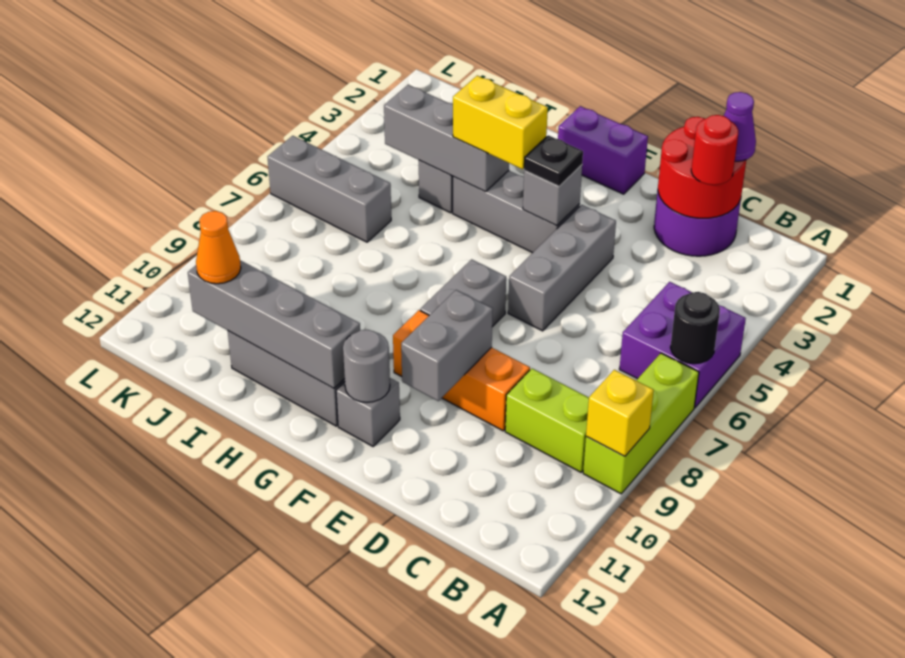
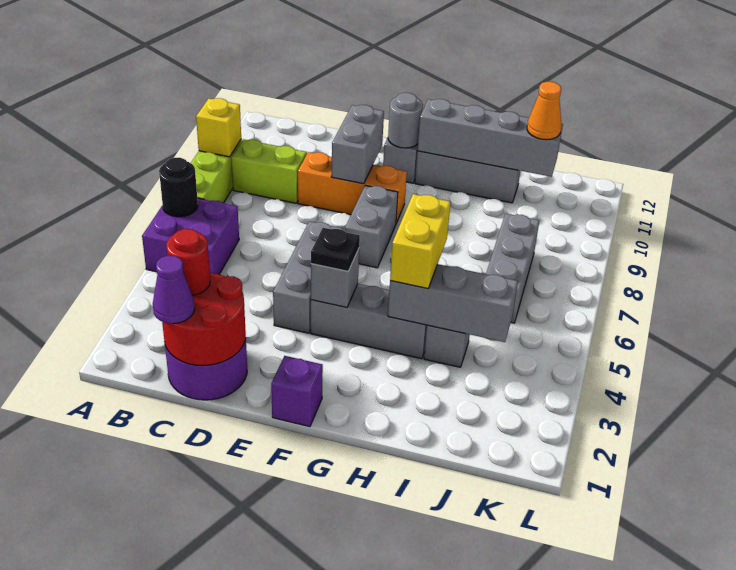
purple 1x2 brick [558,106,648,194] -> purple 1x1 brick [271,356,323,427]
yellow 1x2 brick [453,76,548,169] -> yellow 1x2 brick turned to [390,194,451,289]
grey 1x3 brick [268,136,391,242] -> grey 1x3 brick turned to [486,214,539,323]

